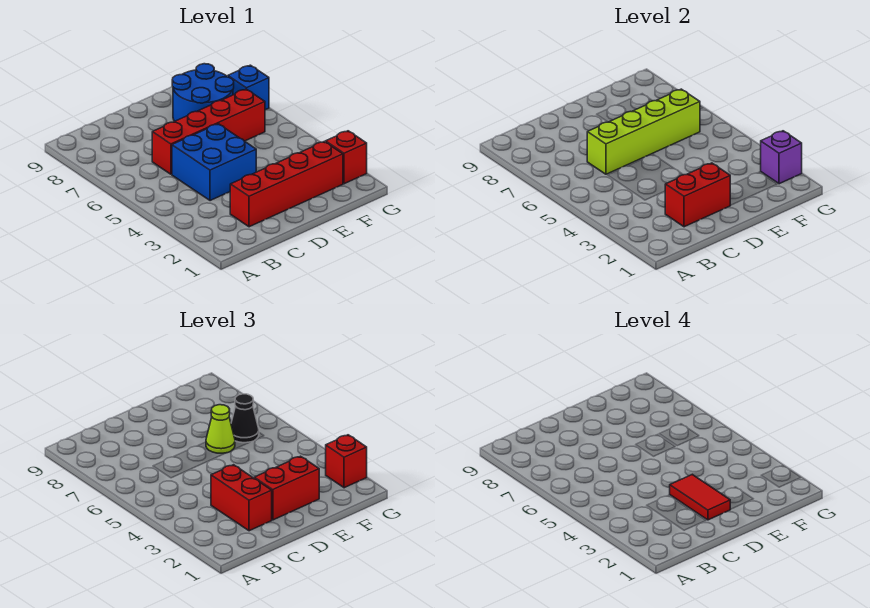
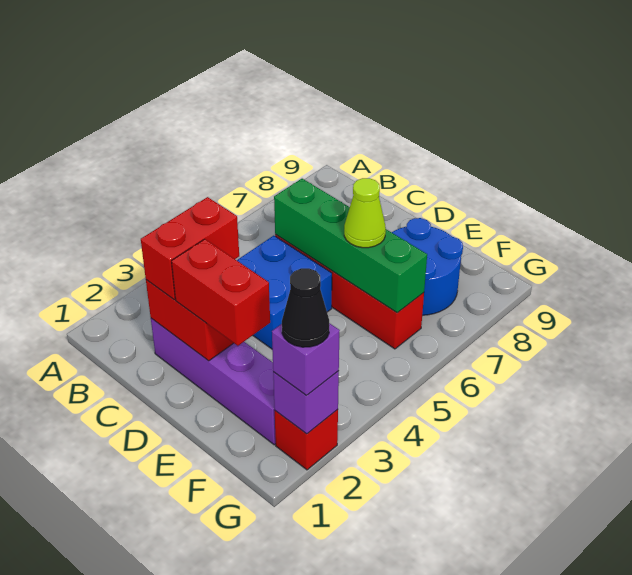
red 1x4 brick [230,142,343,227] -> purple 1x4 brick [151,318,276,445]
lime 1x4 brick [587,89,700,174] -> green 1x4 brick [274,179,427,313]
red 1x2 tile [670,474,730,520] -> none
black 1x1 cone [231,394,259,443] -> black 1x1 cone moved to [282,268,329,347]
red 1x1 brick [326,435,367,488] -> purple 1x1 brick [272,323,340,396]
blue 1x1 brick [228,65,269,110] -> none

